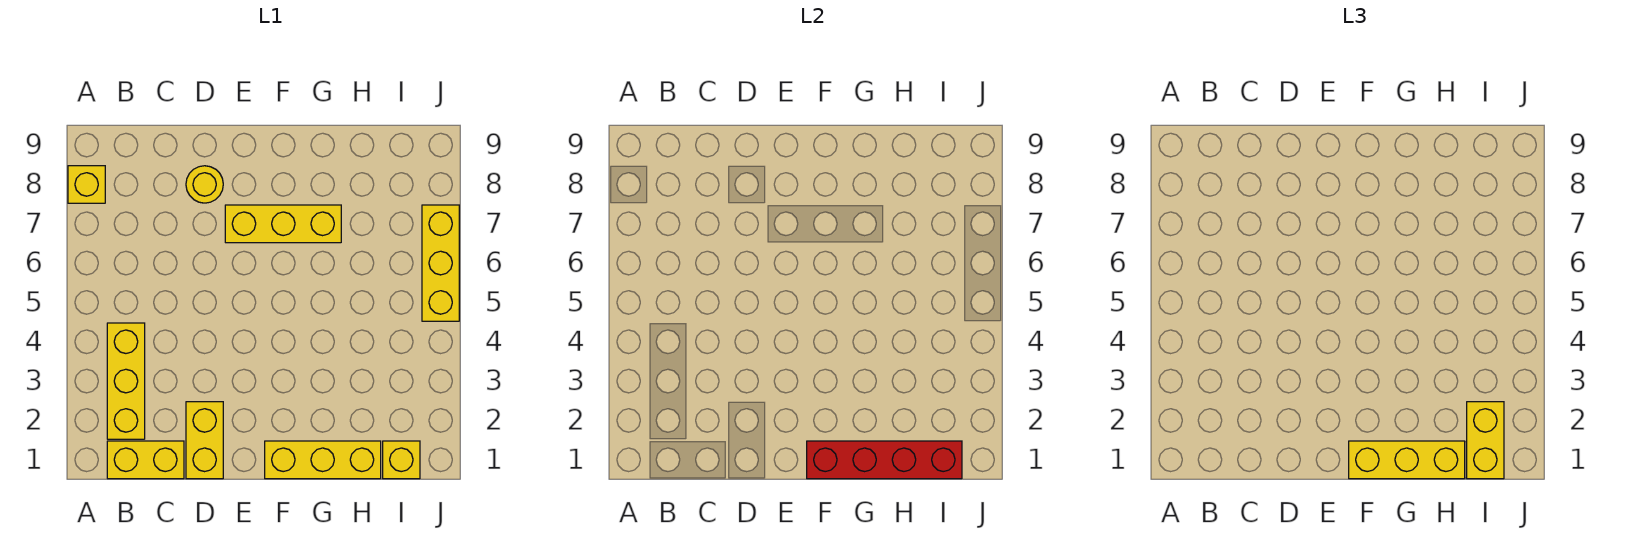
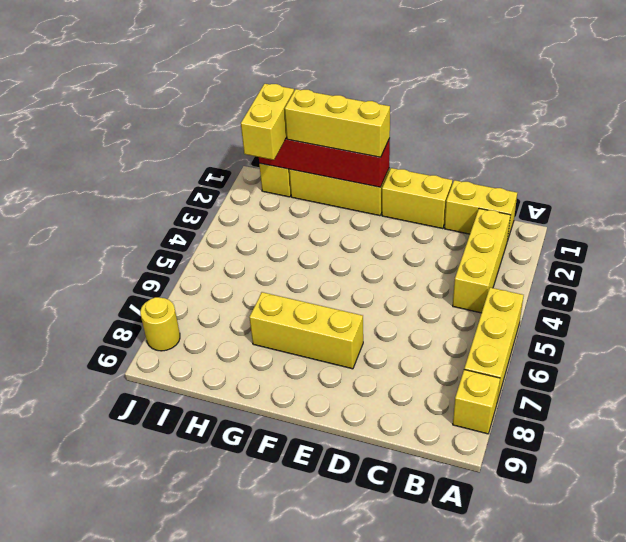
yellow 1x2 brick [186,402,223,479] -> yellow 1x2 brick turned to [382,168,452,229]
yellow 1x1 round brick [186,166,223,203] -> yellow 1x1 round brick moved to [140,297,180,351]
yellow 1x3 brick [422,205,459,321] -> yellow 1x3 brick moved to [464,288,524,402]

